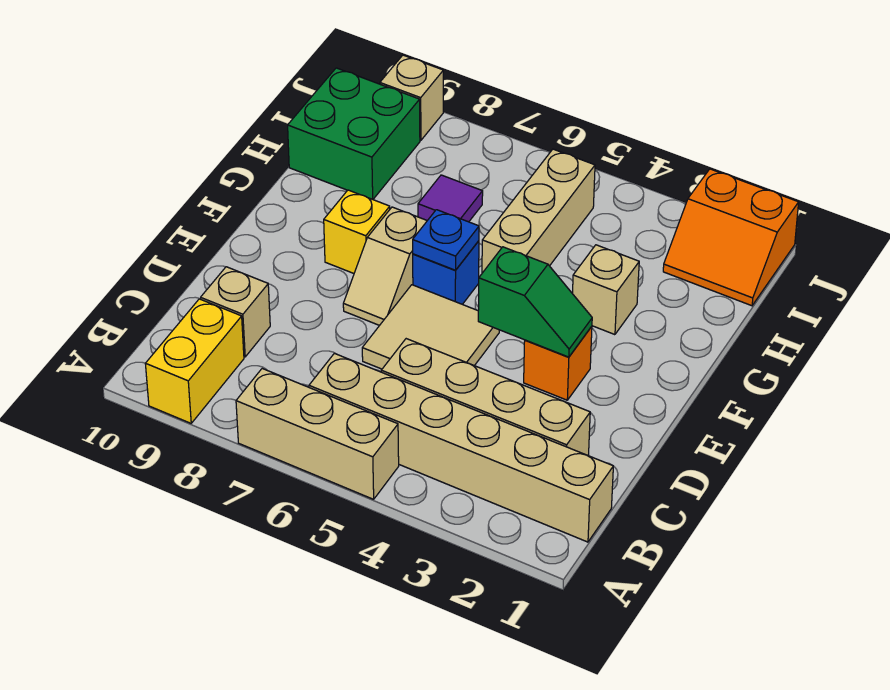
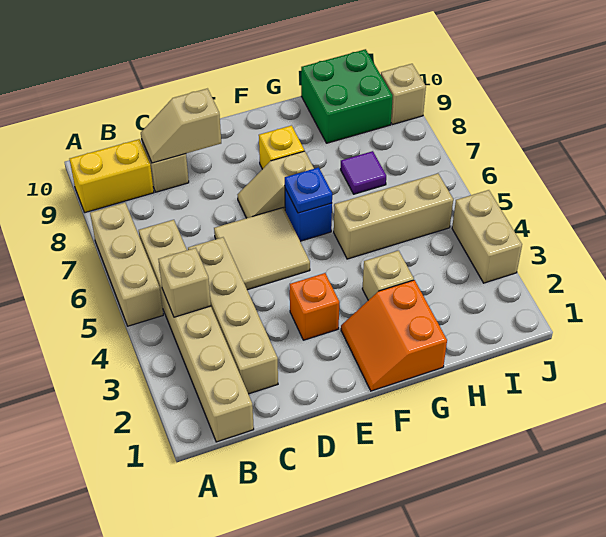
none -> tan 1x1 brick [158,248,211,317]
none -> tan 1x2 slope [141,89,221,163]
green 1x2 slope [478,247,592,357] -> none
orange 2x2 slope [663,169,799,306] -> orange 2x2 slope moved to [341,280,447,391]
none -> tan 1x2 brick [452,190,522,283]

